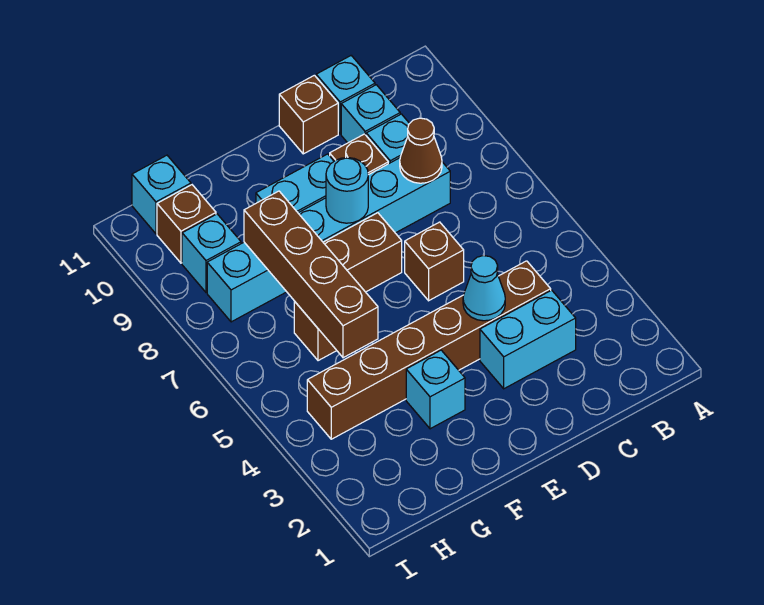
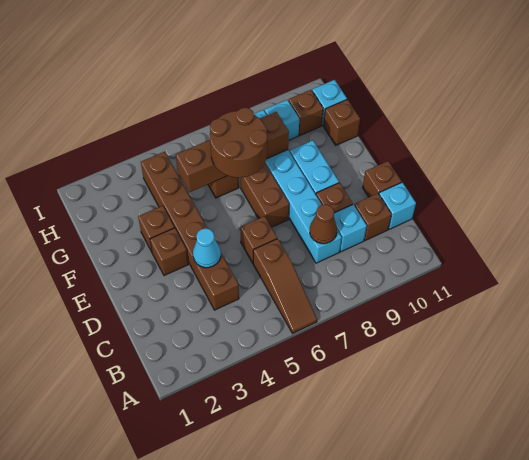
none -> brown 1x3 slope [253,239,317,333]
cyan 1x2 brick [480,290,576,389] -> none
cyan 1x1 brick [341,85,400,143] -> brown 1x1 brick [354,193,392,240]
none -> brown 1x1 brick [150,228,188,276]
cyan 1x1 round brick [326,158,368,223] -> none
cyan 1x1 brick [406,350,465,429] -> brown 1x1 brick [138,206,174,252]
none -> brown 2x2 round brick [210,108,267,178]
none -> brown 1x1 brick [324,99,360,145]

